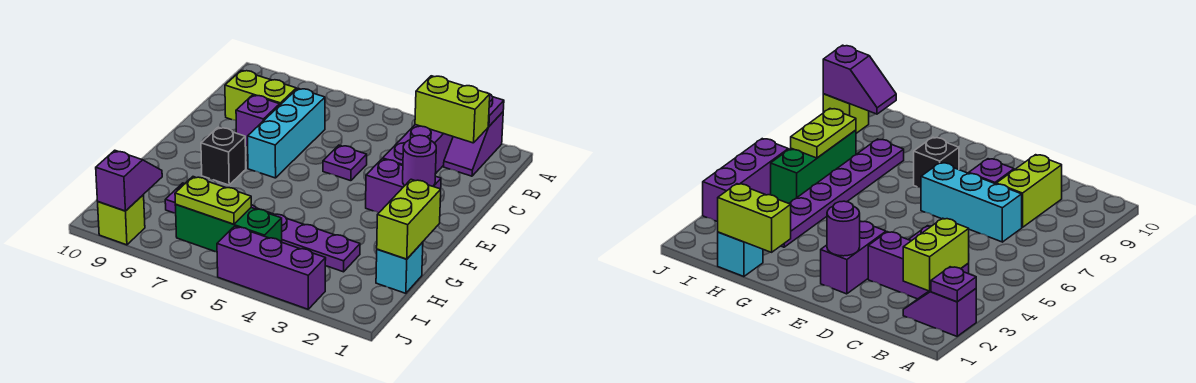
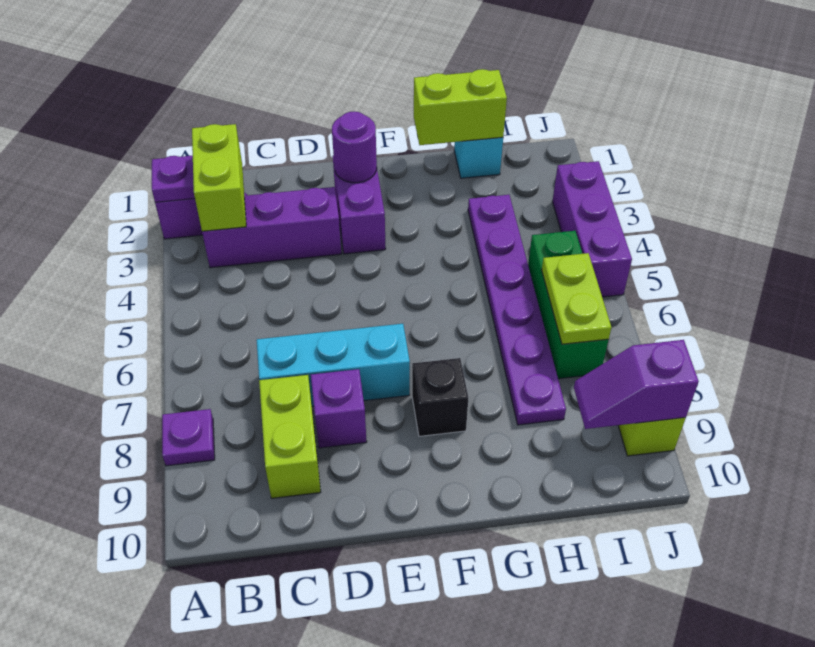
purple 1x1 plate [323,145,367,181] -> purple 1x1 plate moved to [162,409,215,466]

